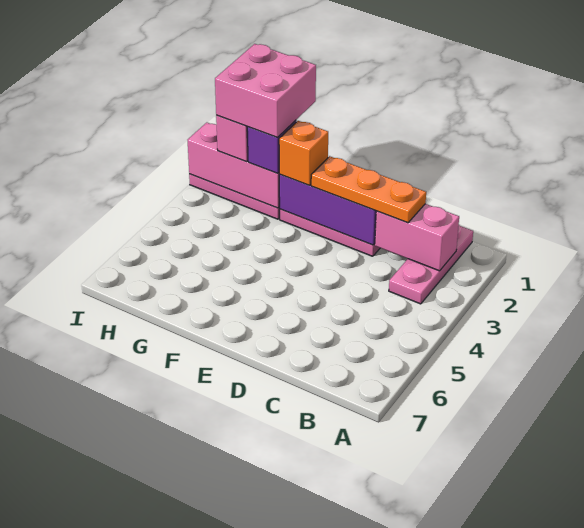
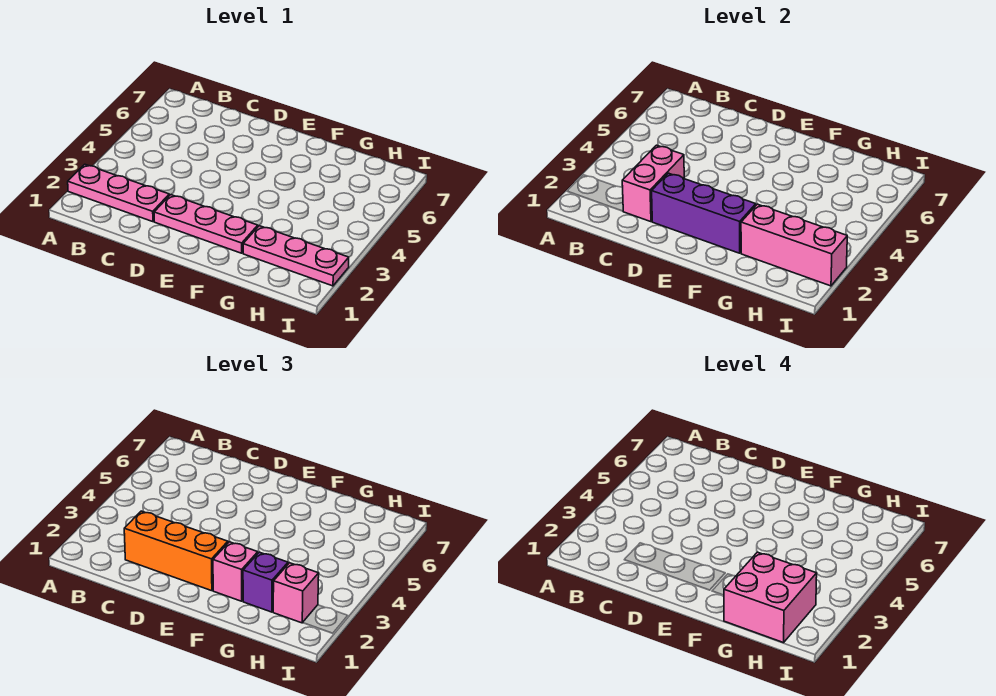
pink 1x3 plate [389,225,473,304] -> pink 1x3 plate turned to [68,164,169,222]
pink 1x2 brick [375,204,459,271] -> pink 1x2 brick turned to [622,145,684,222]
orange 1x3 plate [311,156,426,223] -> orange 1x3 brick [124,511,228,591]
orange 1x1 brick [279,121,328,185] -> pink 1x1 brick [213,542,258,601]

